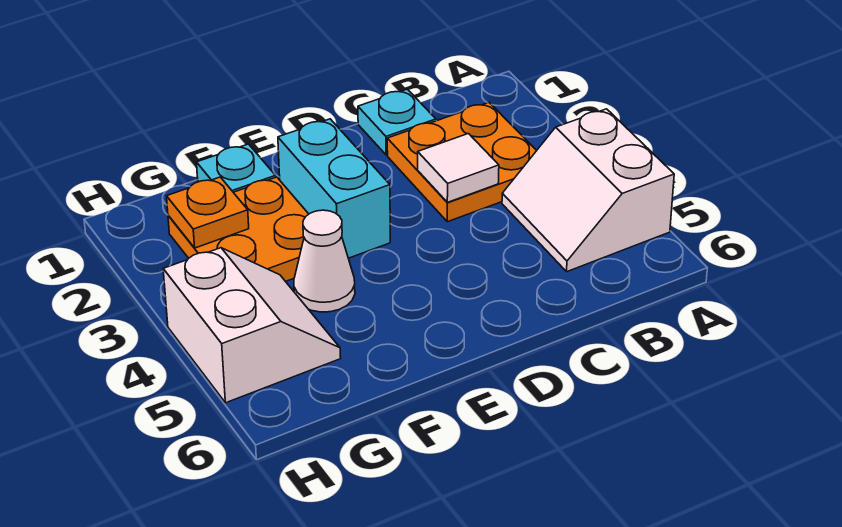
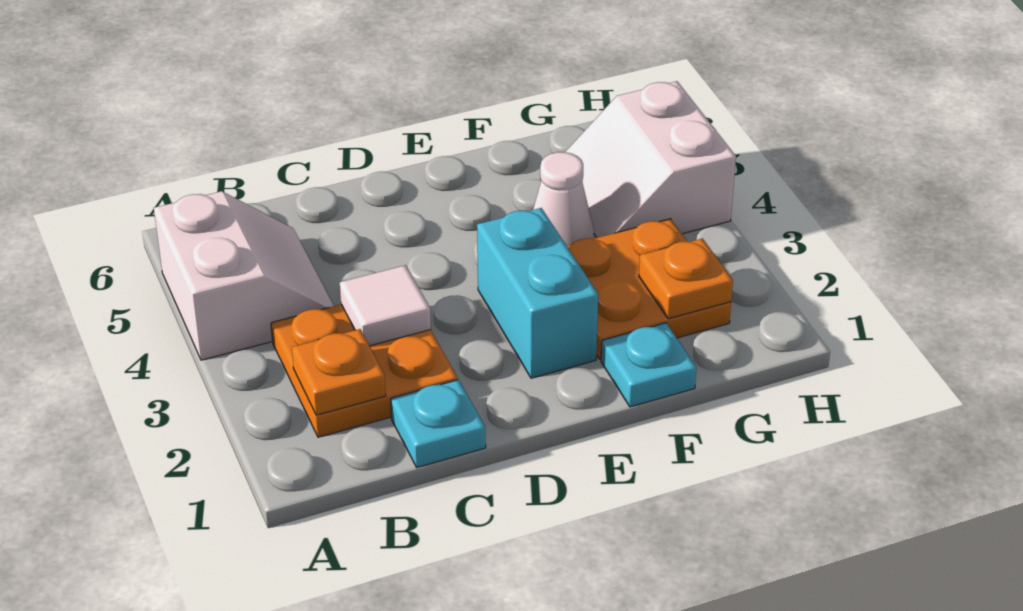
none -> orange 1x1 plate [292,329,386,415]

